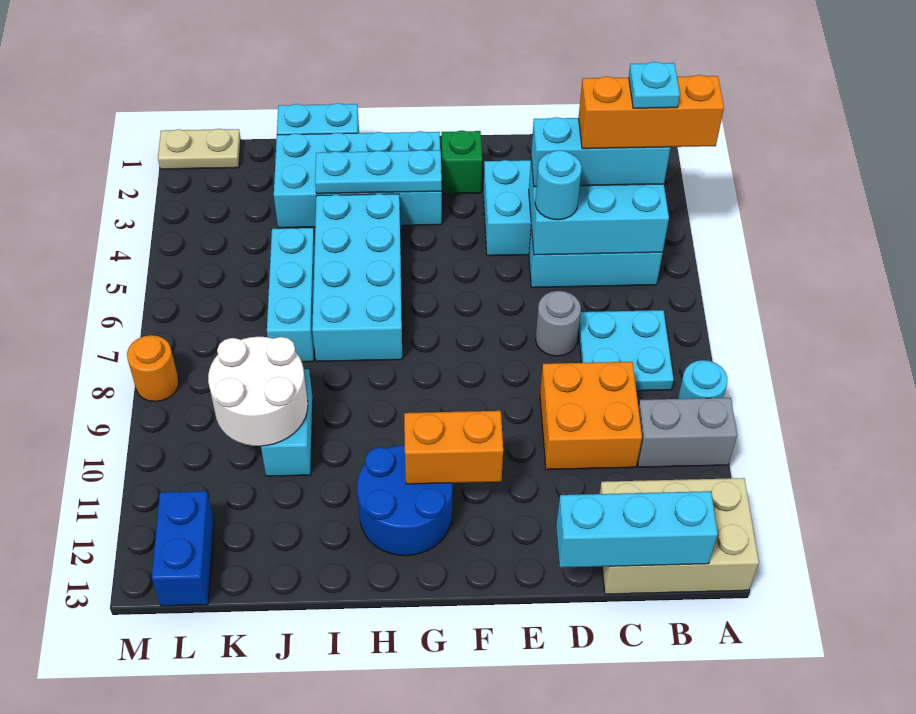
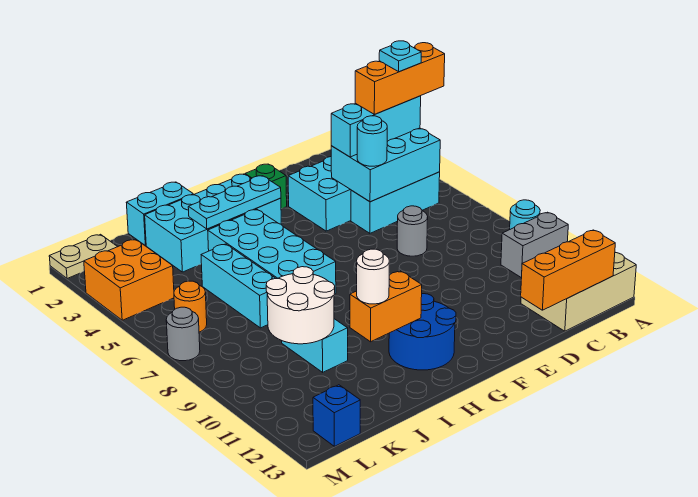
cyan 2x2 plate [578,310,674,391] -> none
cyan 1x3 brick [556,491,718,568] -> orange 1x3 brick [521,230,615,310]
orange 2x2 brick [540,362,642,470] -> orange 2x2 brick moved to [84,239,174,320]
orange 1x2 brick [404,411,503,484] -> orange 1x2 brick moved to [350,271,422,342]
none -> white 1x1 round brick [357,249,389,304]
blue 1x2 brick [152,491,214,606] -> blue 1x1 brick [313,385,360,446]
none -> grey 1x1 round brick [166,307,200,361]
orange 1x1 round brick [127,335,179,402] -> orange 1x1 round brick moved to [174,281,207,332]

